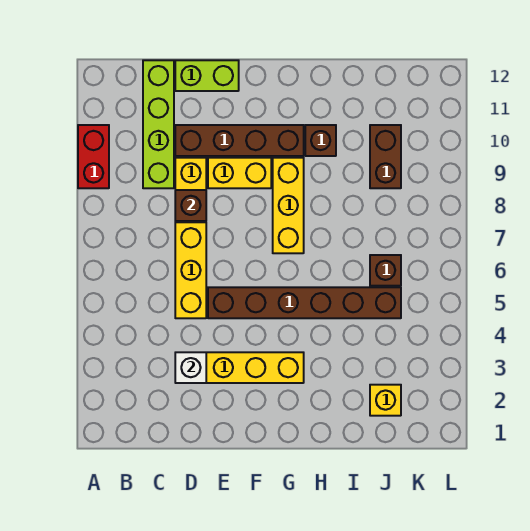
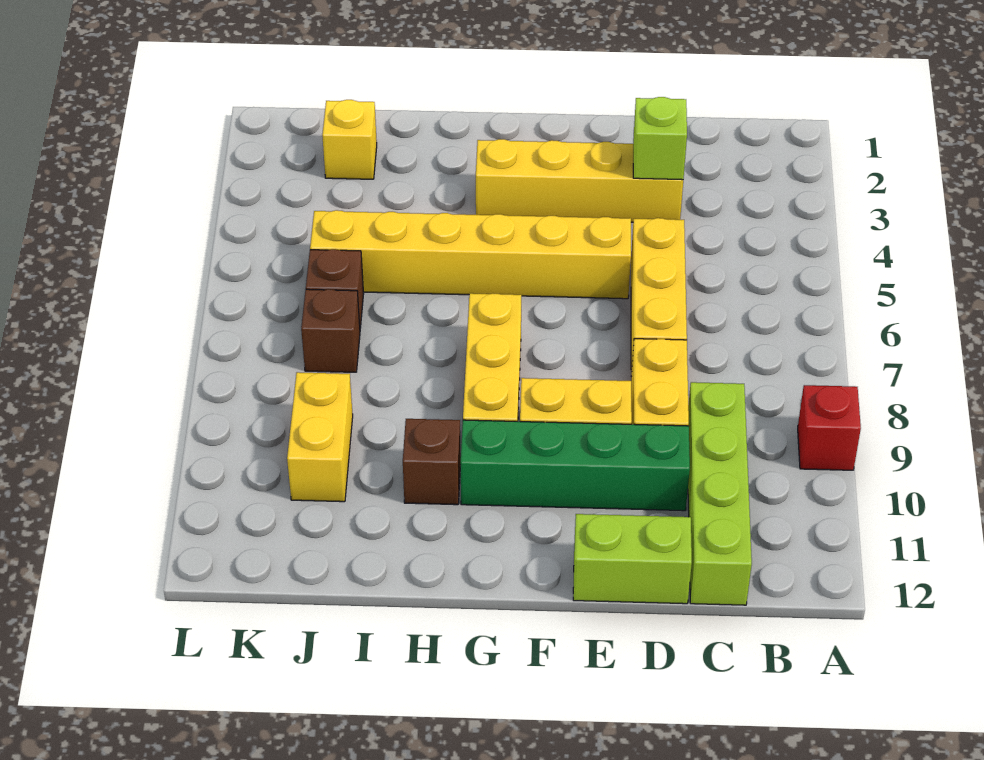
red 1x2 brick [78,125,109,188] -> red 1x1 brick [798,385,861,470]
white 1x1 brick [175,352,206,383] -> lime 1x1 brick [633,97,687,180]
brown 1x1 brick [175,190,206,221] -> brown 1x1 brick moved to [301,289,360,372]
brown 1x4 brick [175,125,304,156] -> green 1x4 brick [461,420,690,511]
brown 1x6 brick [208,287,401,318] -> yellow 1x6 brick [310,210,631,299]
brown 1x2 brick [370,125,401,188] -> yellow 1x2 brick [287,372,353,502]

